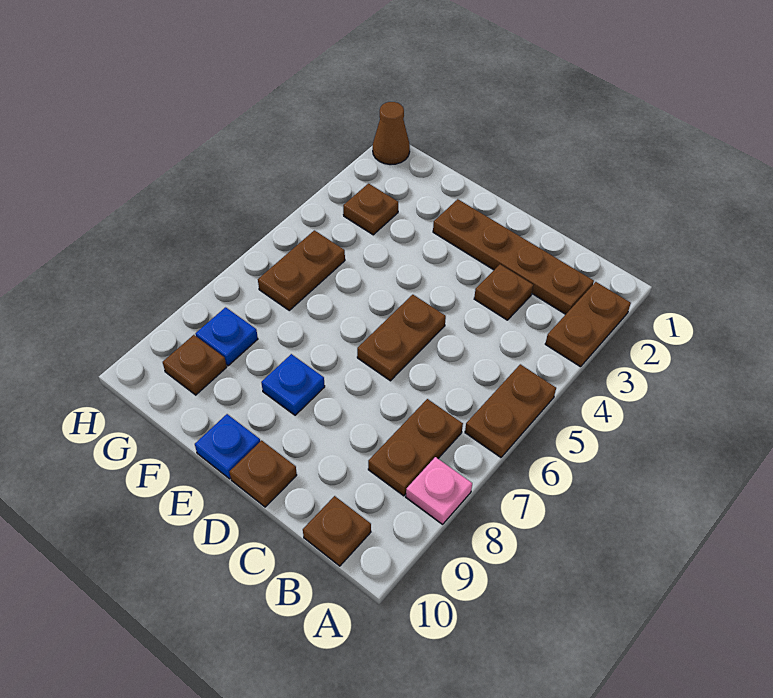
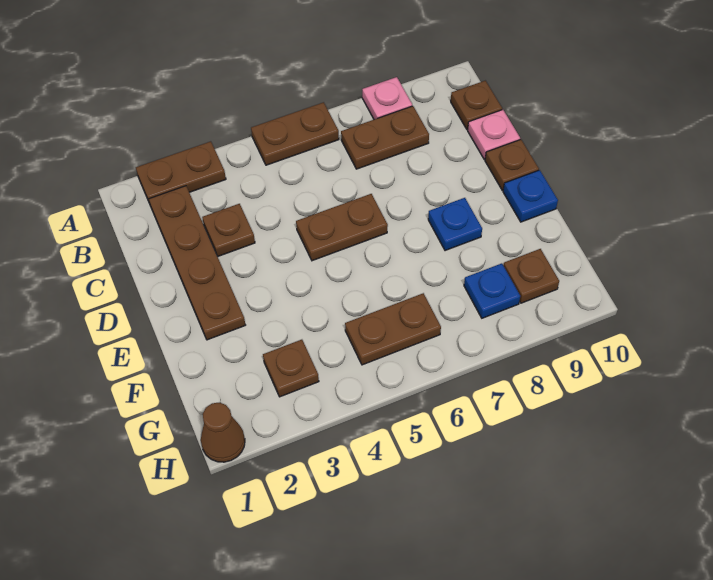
none -> pink 1x1 plate [468,110,520,160]

